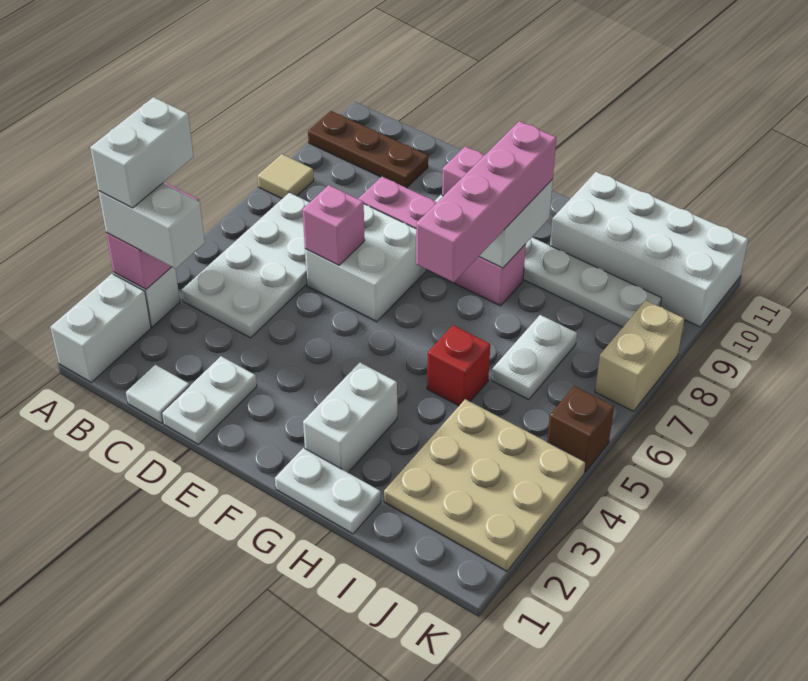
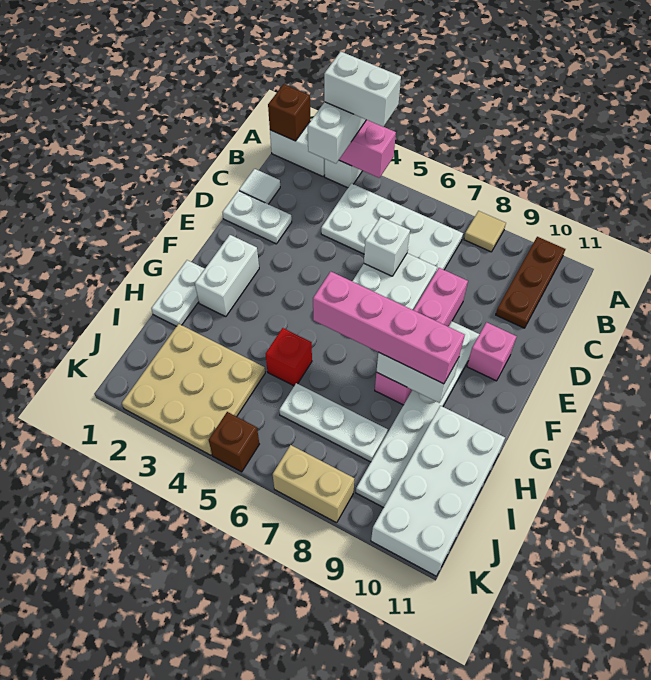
none -> brown 1x1 brick [268,84,310,141]
pink 1x1 brick [302,185,365,265] -> white 1x1 brick [364,217,410,276]
white 1x2 brick [303,363,397,472] -> white 1x2 brick turned to [195,235,259,317]
white 1x2 plate [491,315,577,400] -> white 1x3 plate [279,383,388,462]

